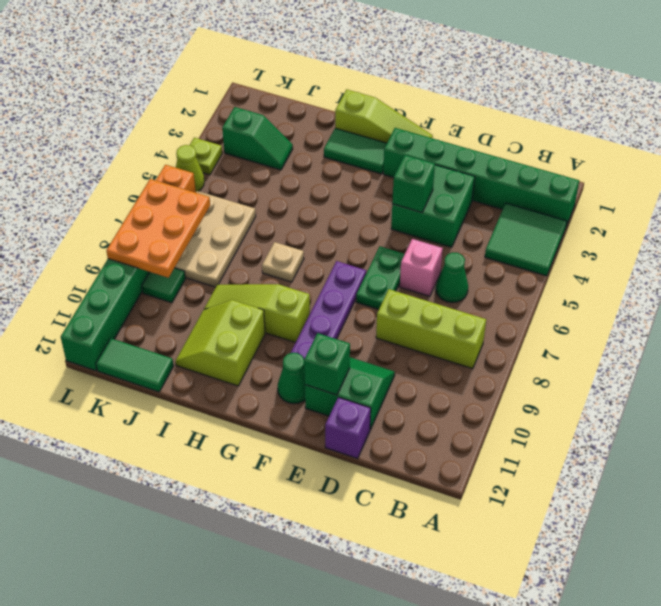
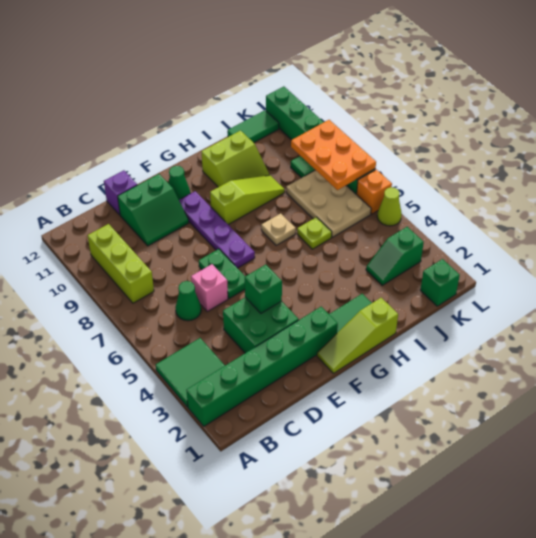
lime 1x3 brick [376,289,486,369] -> lime 1x3 brick turned to [88,224,154,303]
green 1x1 brick [304,333,350,395] -> green 1x1 brick moved to [420,259,460,306]
lime 2x2 slope [175,300,265,386] -> lime 2x2 slope turned to [201,131,269,187]
lime 1x1 plate [190,138,222,175] -> lime 1x1 plate moved to [297,217,332,249]

